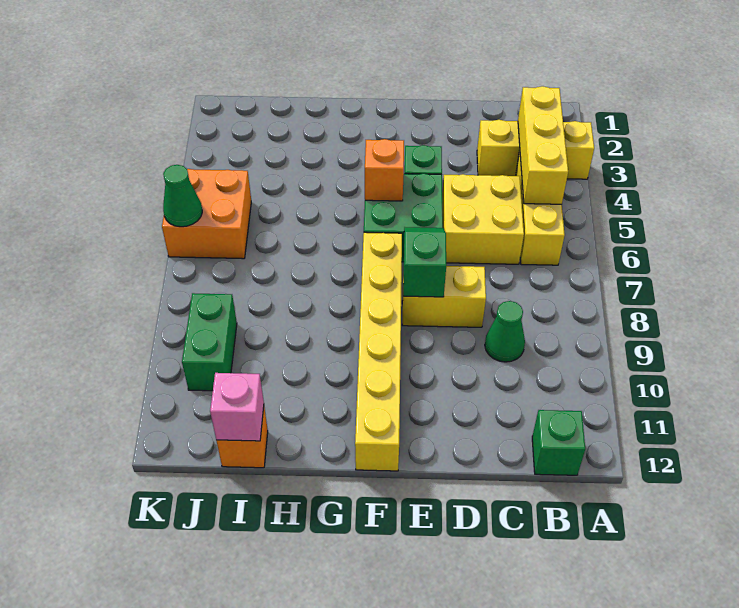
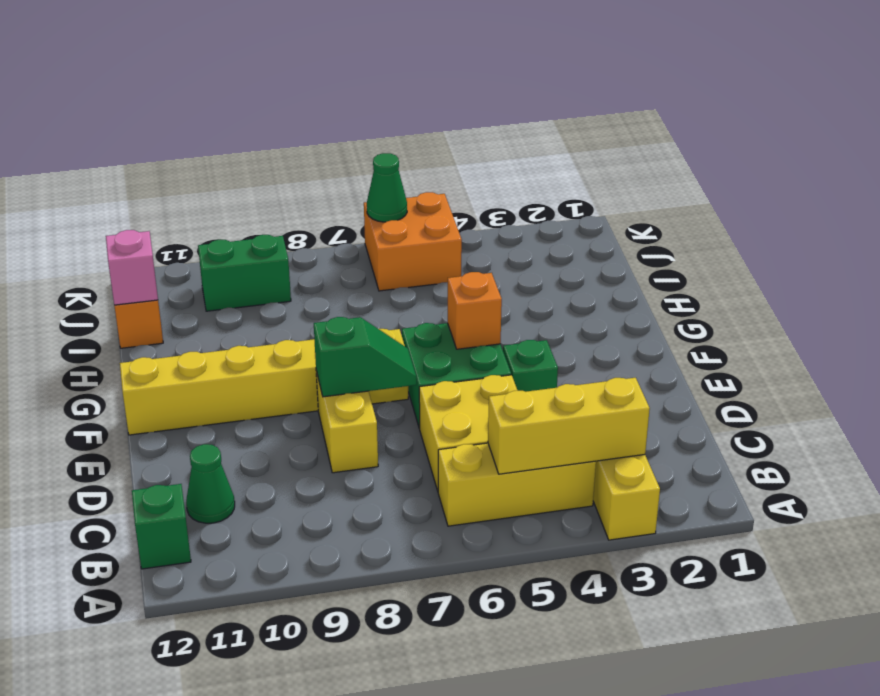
green 1x1 cone [485,301,525,362] -> green 1x1 cone moved to [186,444,235,523]

